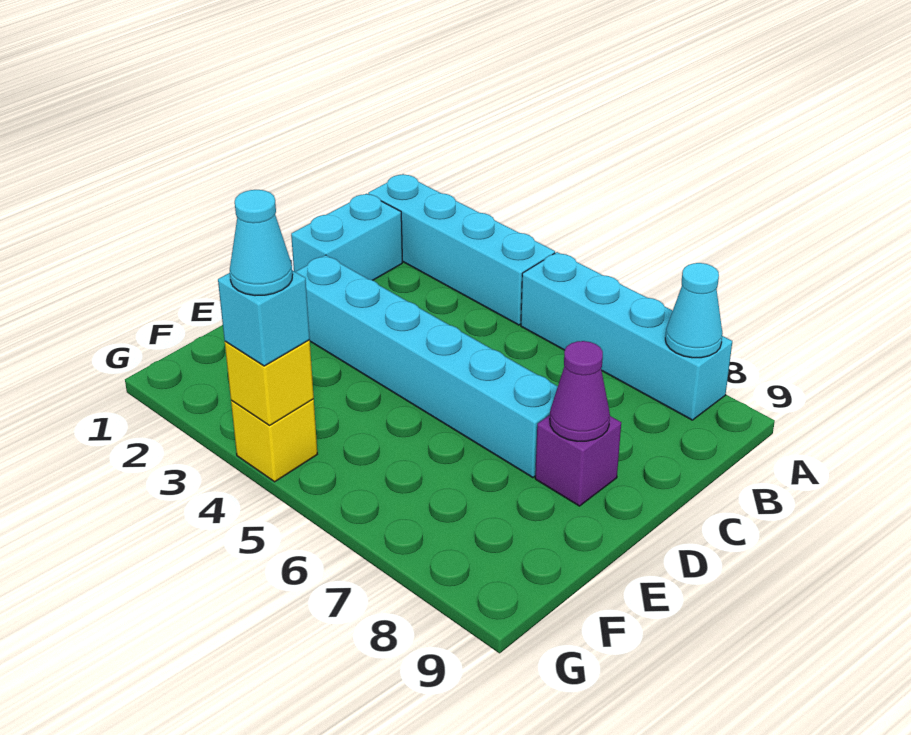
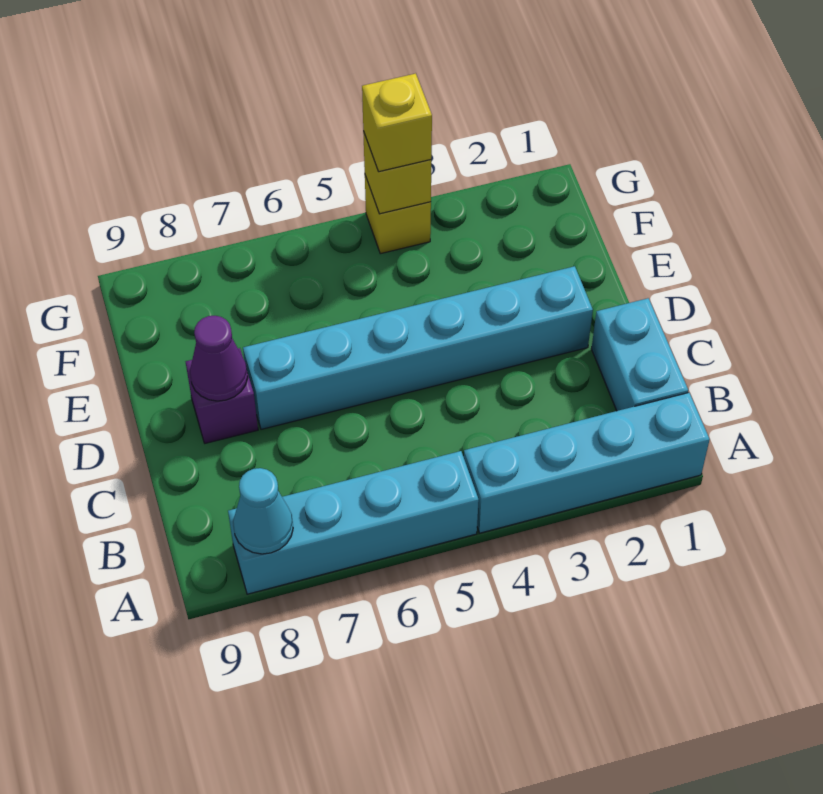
cyan 1x1 brick [218,270,310,366] -> yellow 1x1 brick [362,73,432,172]
cyan 1x1 cone [230,190,292,296] -> none

